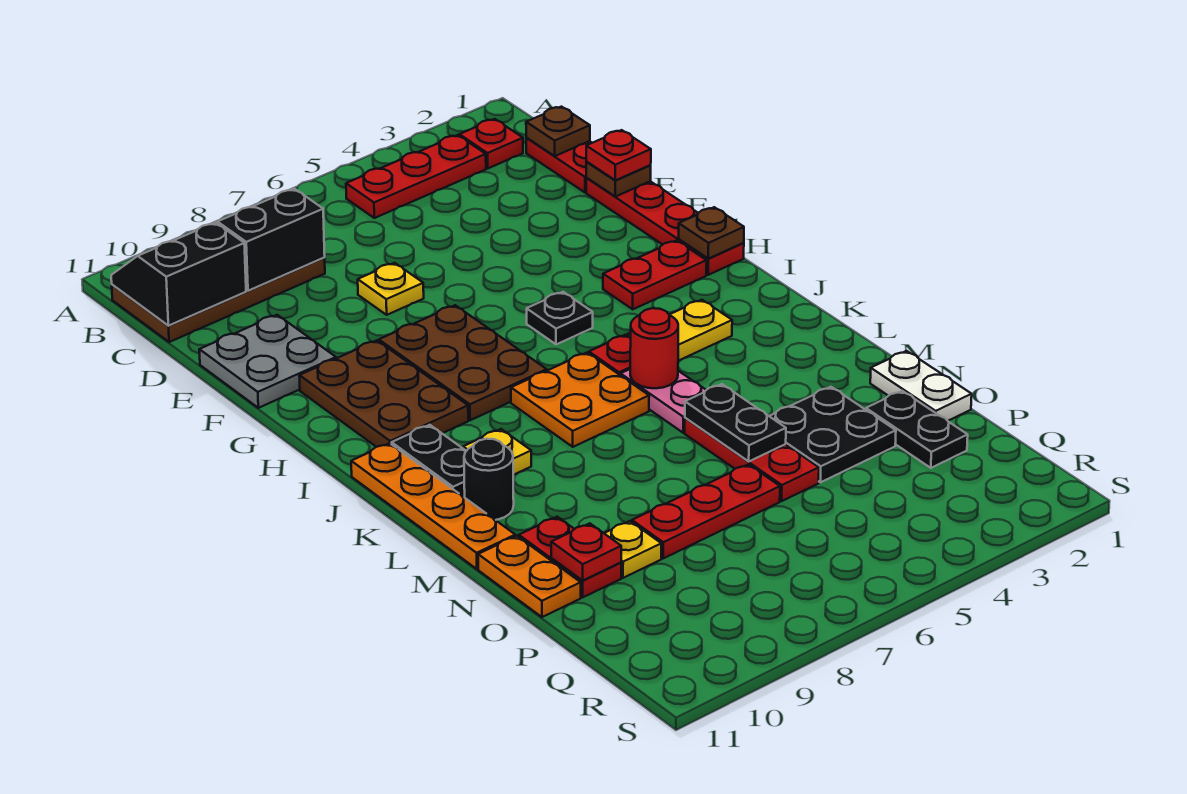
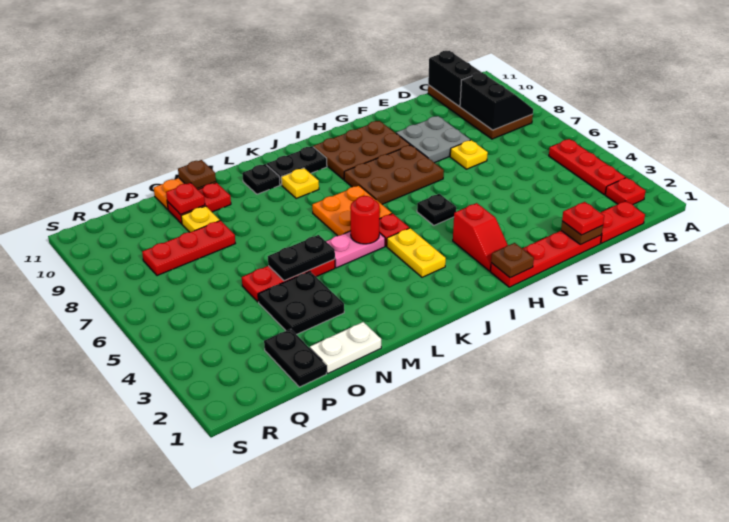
brown 1x1 plate [526,107,590,156] -> brown 1x1 plate moved to [178,160,216,189]
grey 2x2 plate [199,315,336,408] -> grey 2x2 plate moved to [396,116,470,163]
red 1x2 plate [603,240,707,309] -> red 1x2 slope [453,203,508,271]
orange 1x4 plate [351,443,515,569] -> none
black 1x1 round brick [464,439,514,520] -> black 1x1 plate [242,164,280,194]
black 1x2 plate [866,391,968,468] -> black 1x2 plate turned to [264,329,326,387]
red 1x3 plate [632,464,780,558] -> red 1x3 plate turned to [142,220,235,276]

